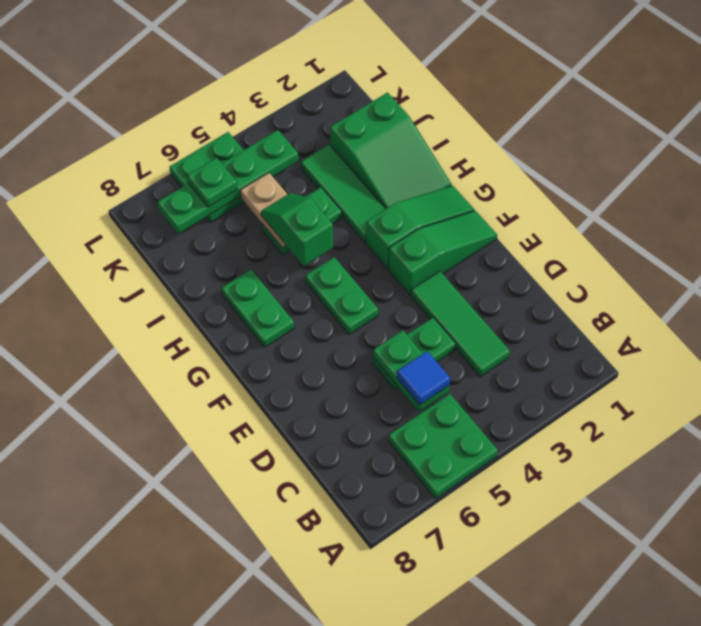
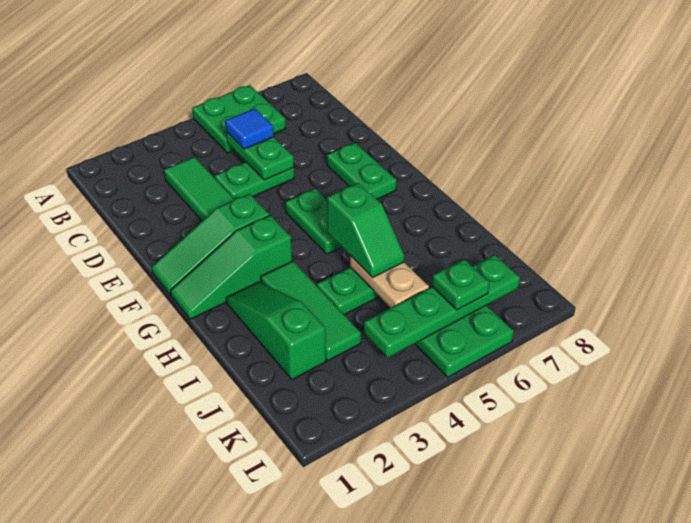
green 1x2 plate [221,270,294,347] -> green 1x2 plate moved to [327,143,397,199]
green 2x3 slope [330,93,452,209] -> green 1x3 slope [226,282,326,379]

